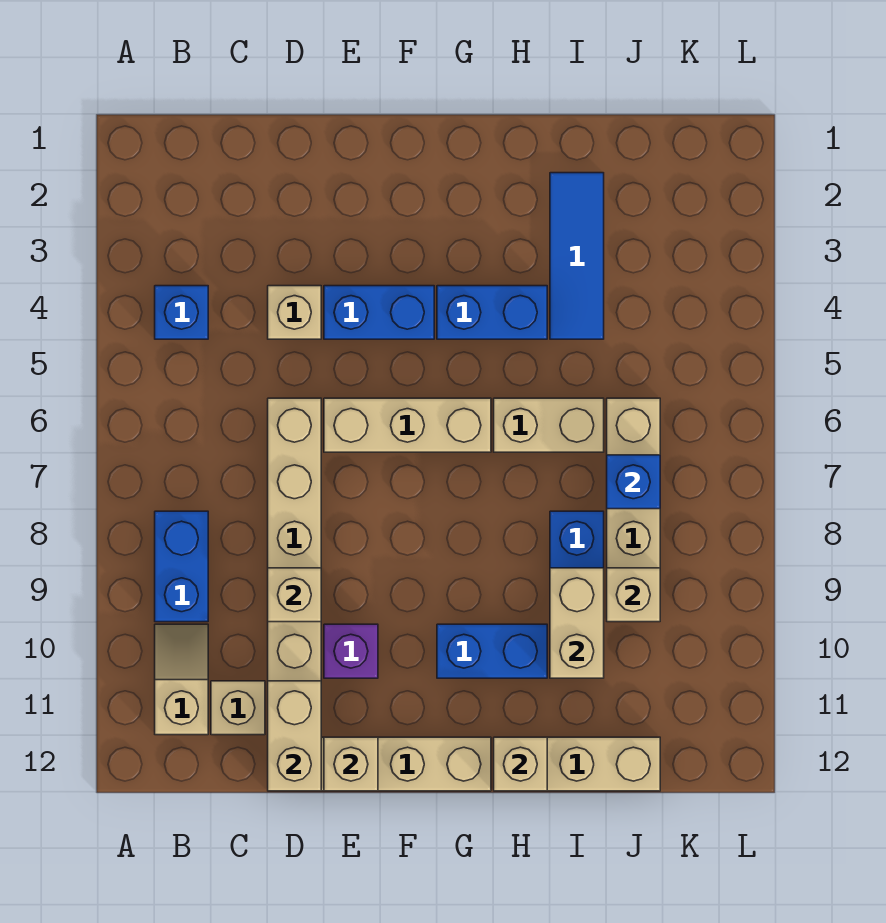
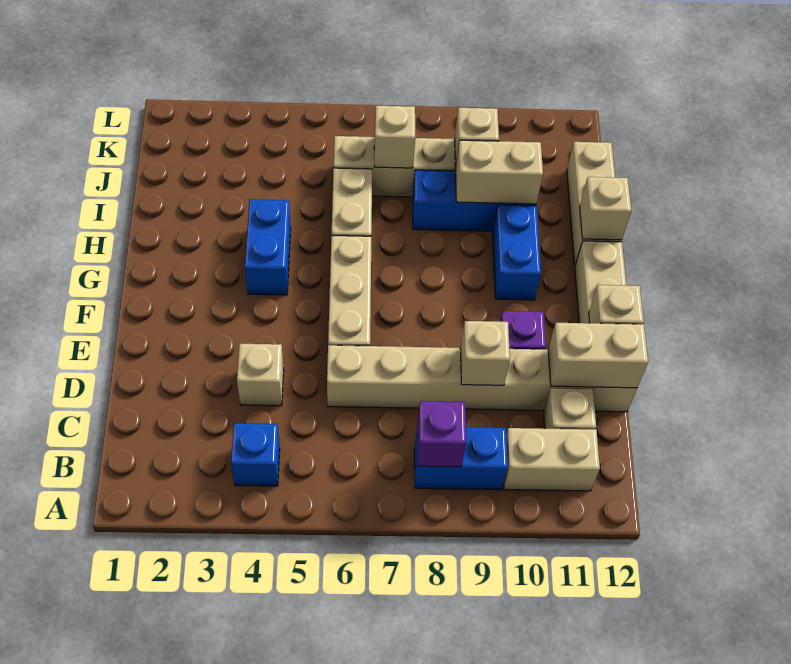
none -> purple 1x1 brick [417,401,466,467]
tan 1x2 slope [155,624,208,735] -> tan 1x2 brick [504,428,600,491]
blue 1x2 brick [324,286,434,339] -> none
blue 1x3 tile [550,173,604,339] -> none
blue 1x1 brick [607,455,660,509] -> tan 1x1 brick [374,106,415,168]

